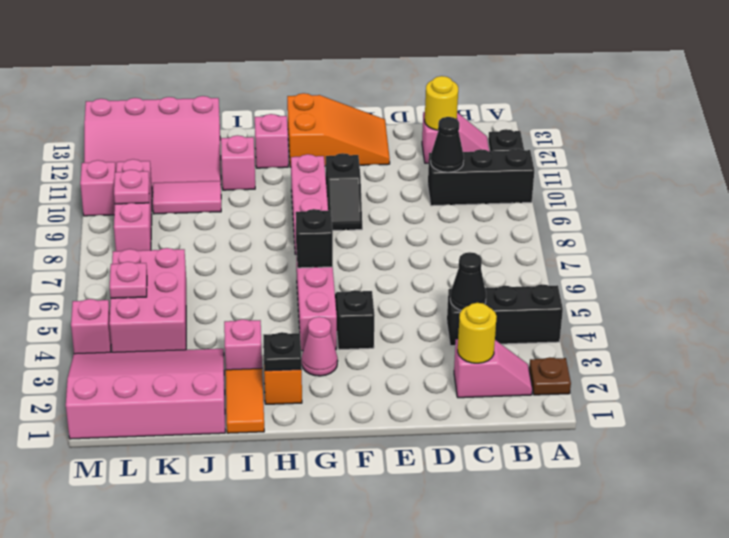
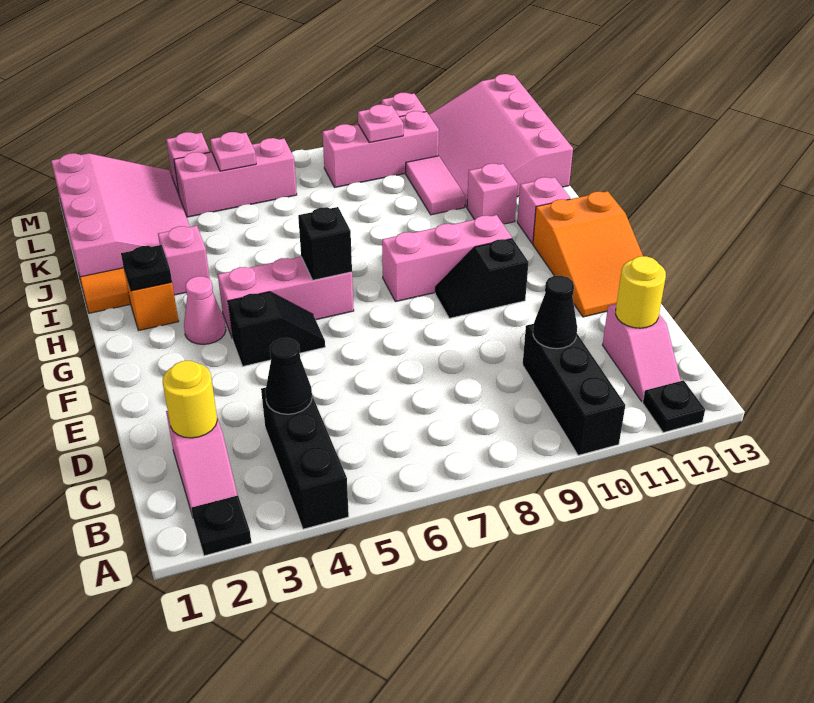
brown 1x1 plate [529,357,571,395] -> black 1x1 plate [191,495,251,556]
pink 2x3 brick [109,248,186,352] -> pink 1x3 brick [174,138,297,217]

